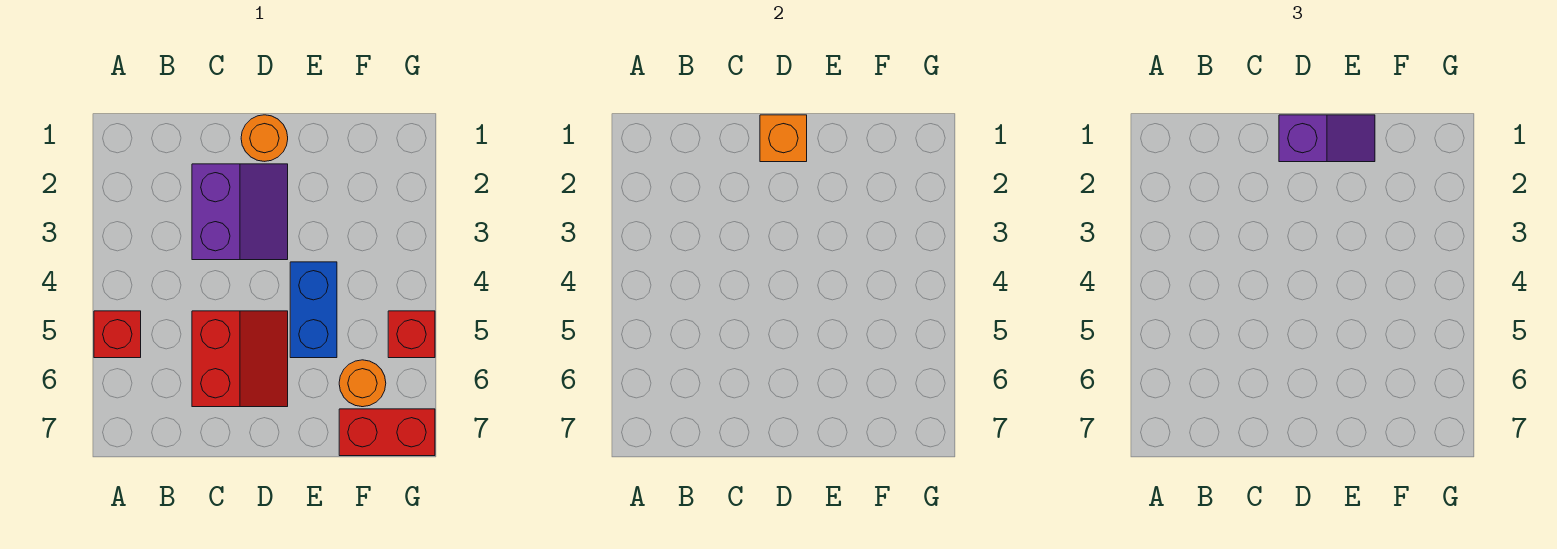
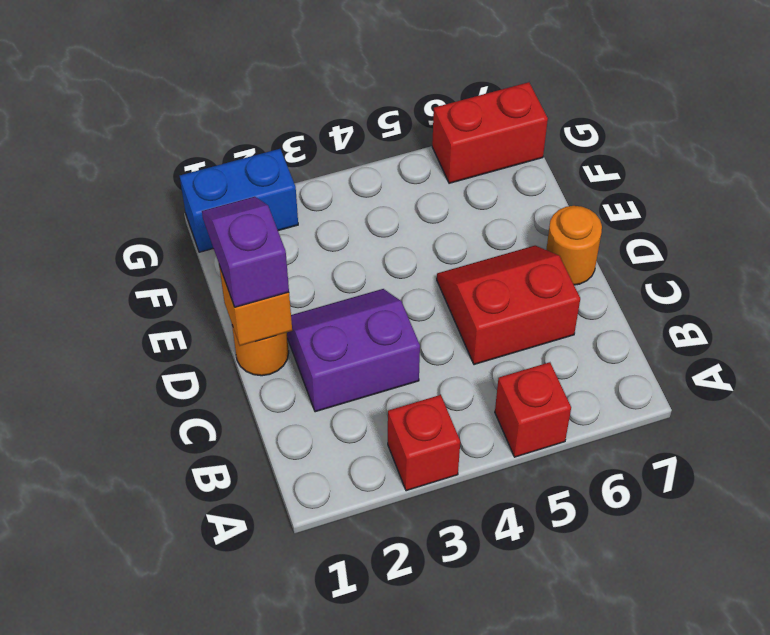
blue 1x2 brick [290,262,337,358] -> blue 1x2 brick moved to [180,149,298,252]
orange 1x1 round brick [339,360,386,407] -> orange 1x1 round brick moved to [546,206,602,285]
red 1x2 brick [339,409,435,456] -> red 1x2 brick turned to [432,82,548,183]
red 1x1 brick [388,311,435,358] -> red 1x1 brick moved to [388,395,460,491]

